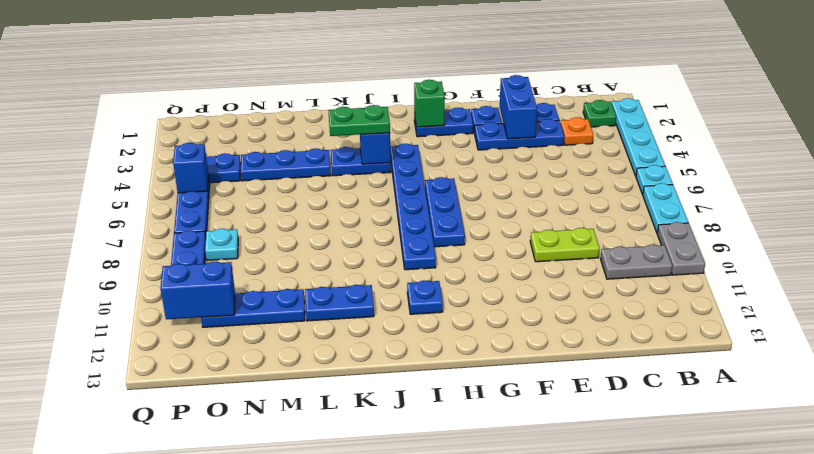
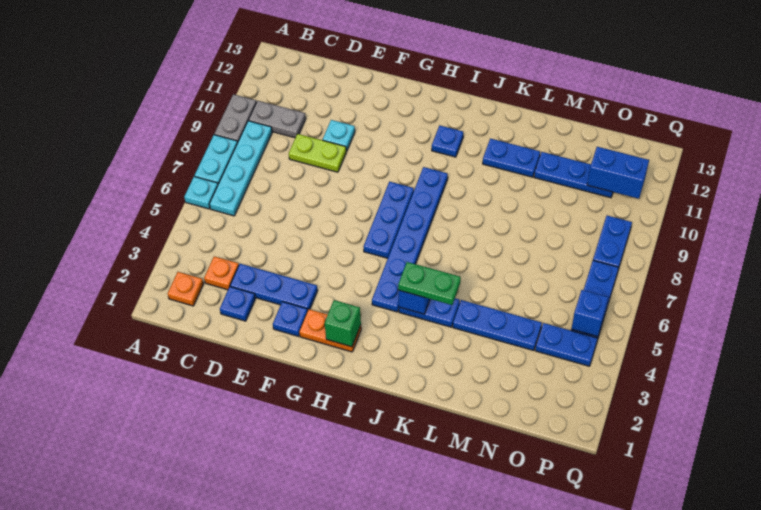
cyan 1x4 plate [612,98,665,176] -> cyan 1x4 plate moved to [209,121,272,216]
green 1x1 plate [583,100,616,127] -> orange 1x1 plate [168,272,203,306]
blue 1x2 brick [500,75,537,139] -> none
blue 1x2 plate [414,108,473,137] -> orange 1x2 plate [299,309,361,352]
cyan 1x1 plate [205,229,238,260] -> cyan 1x1 plate moved to [323,120,355,151]

